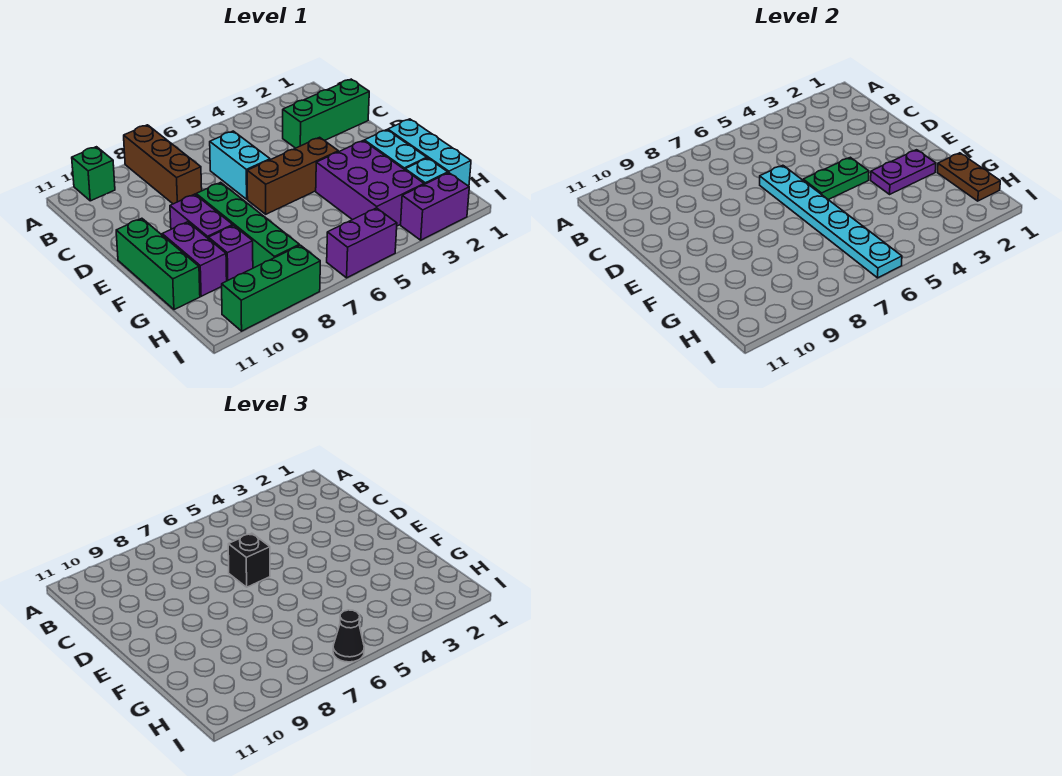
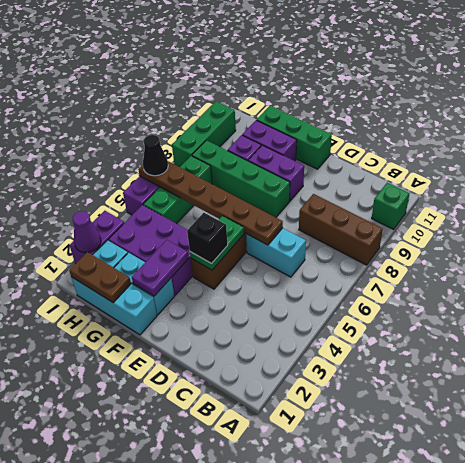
green 1x3 brick [283,79,369,148] -> green 1x3 brick moved to [143,156,212,224]
cyan 1x6 plate [760,165,902,278] -> brown 1x6 plate [138,161,283,245]
black 1x1 brick [228,533,270,587] -> black 1x1 brick moved to [187,213,228,264]
none -> purple 1x1 cone [73,211,101,253]

